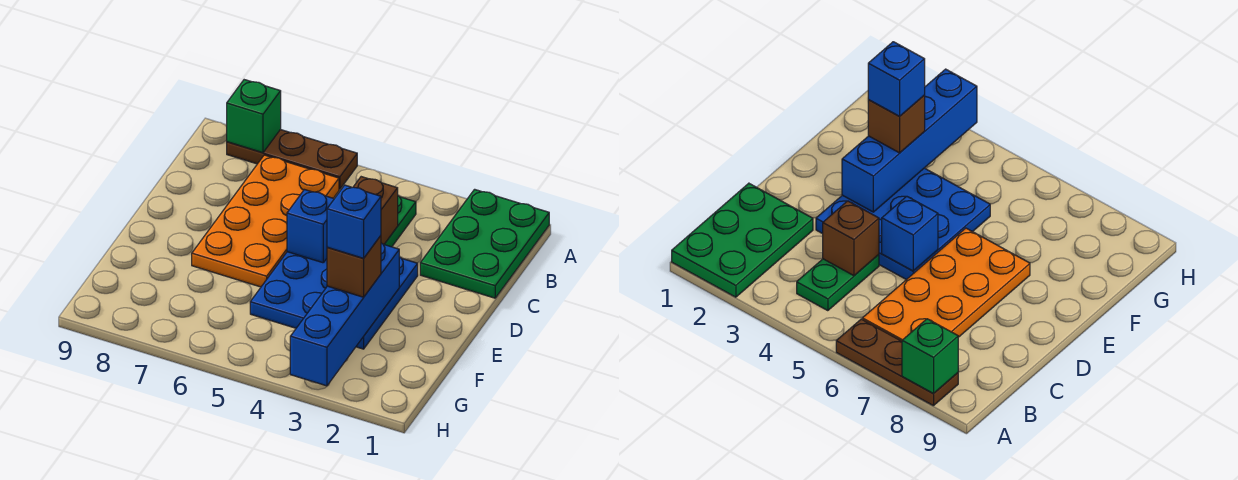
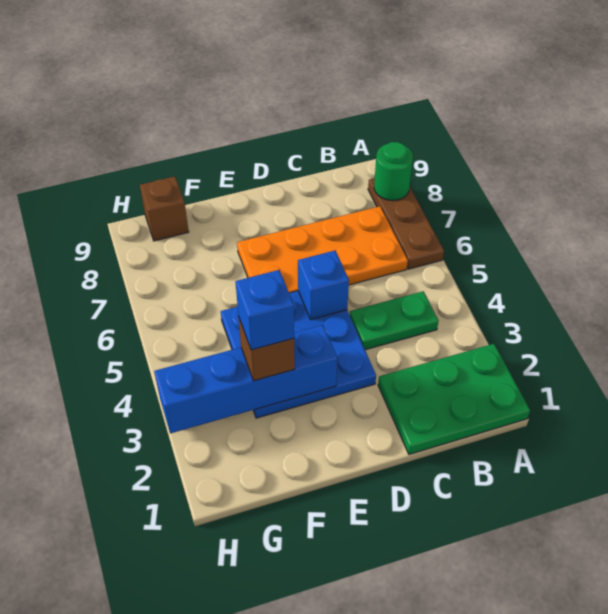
green 1x1 brick [227,80,281,153] -> green 1x1 round brick [374,142,413,201]
brown 1x1 brick [354,177,398,244] -> brown 1x1 brick moved to [140,176,189,241]

